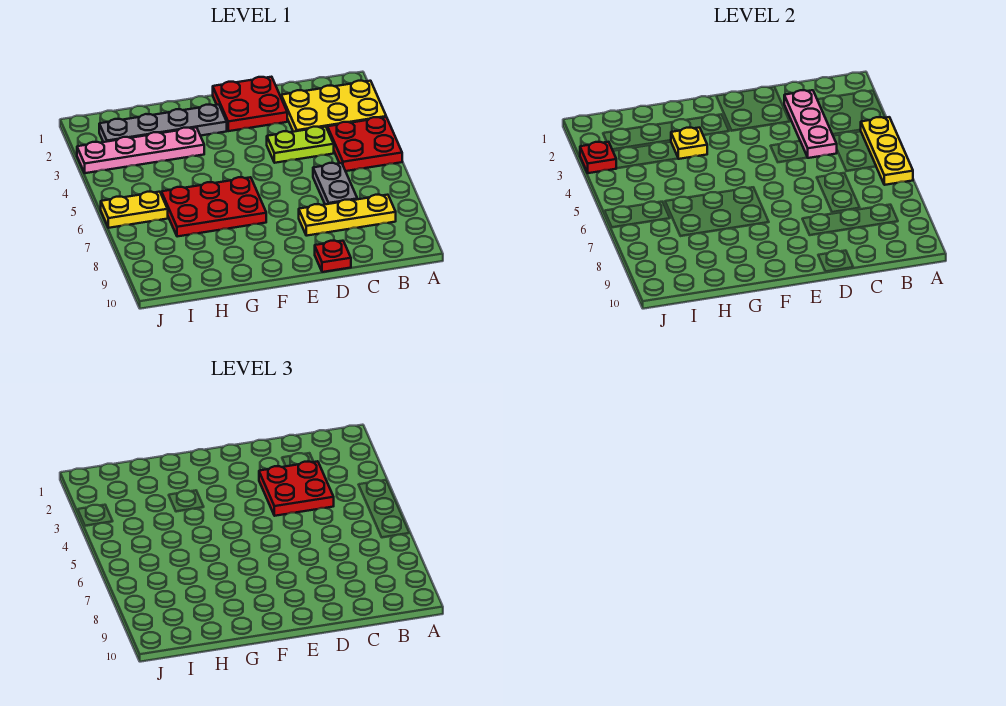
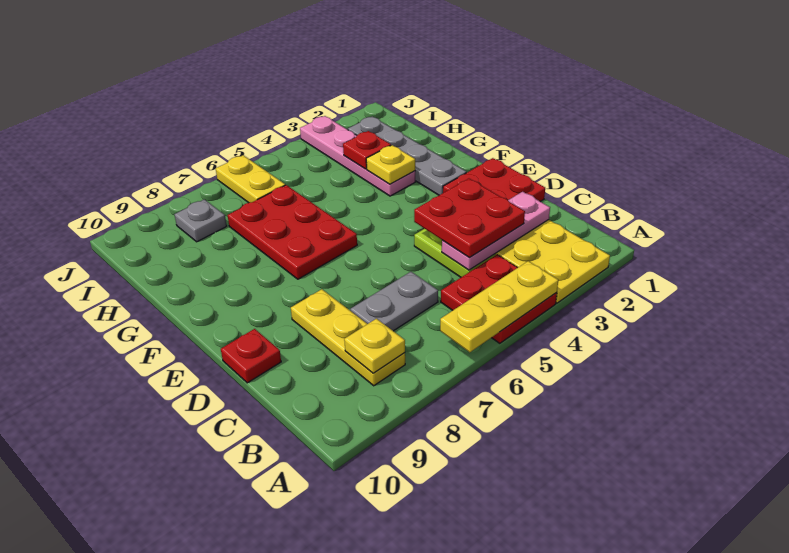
none -> yellow 1x1 plate [344,319,405,373]
none -> grey 1x1 plate [175,199,227,242]
red 1x1 plate [580,142,616,173] -> red 1x1 plate moved to [343,131,391,169]

